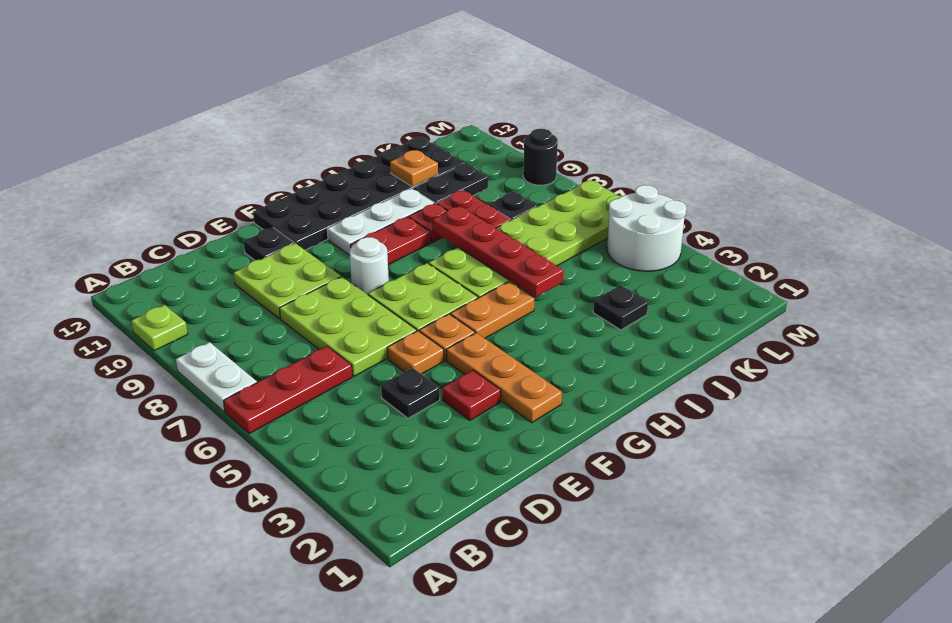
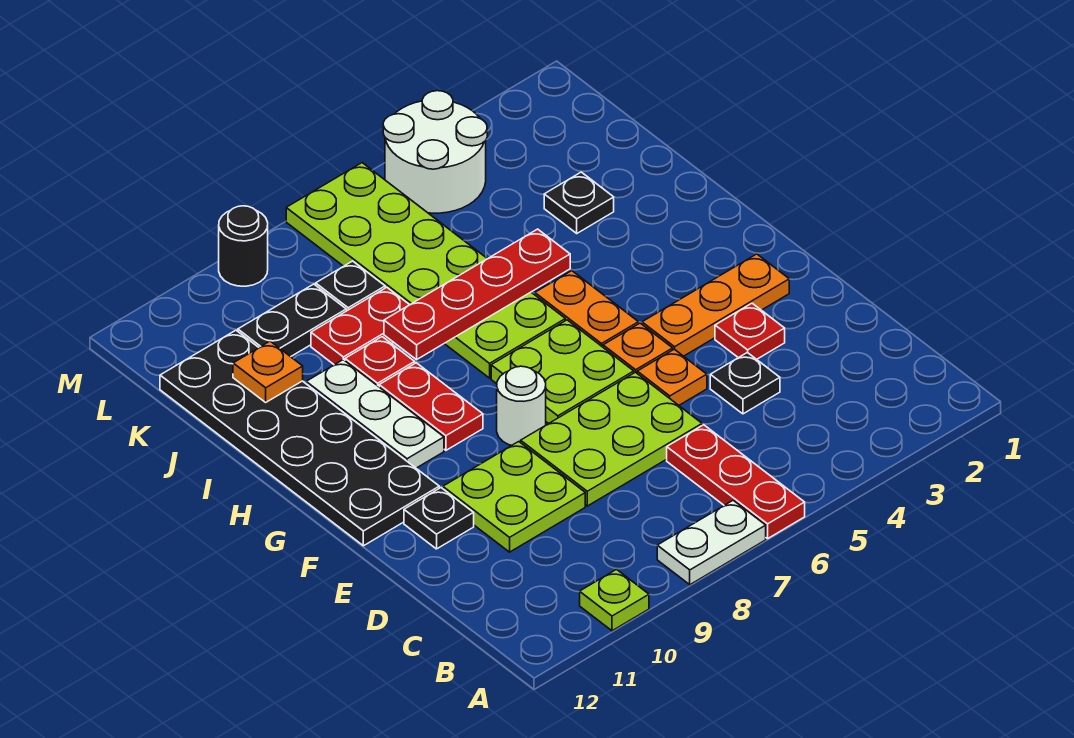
black 1x2 plate [413,163,488,204] -> black 1x2 plate turned to [238,284,346,357]

